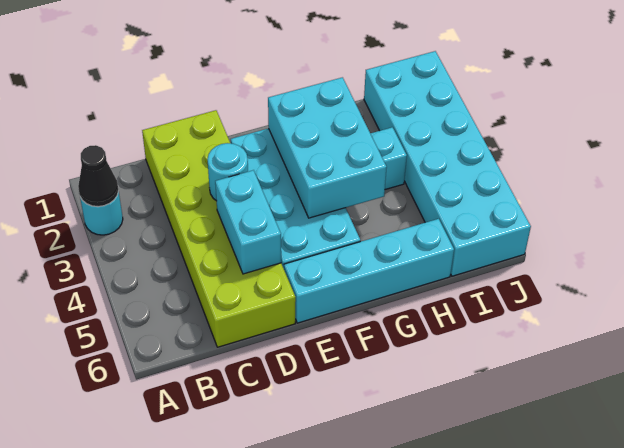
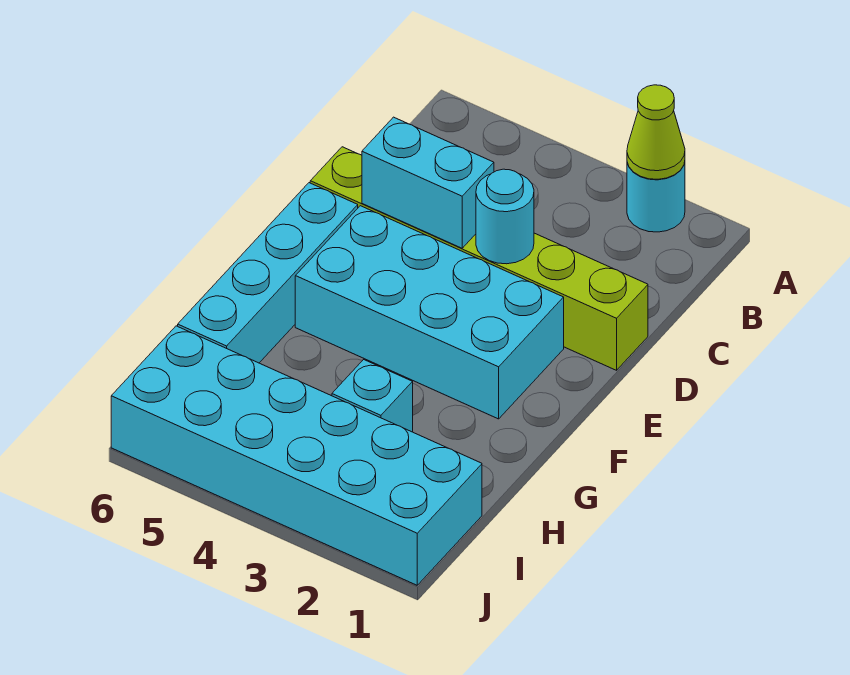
black 1x1 cone [78,145,119,207] -> lime 1x1 cone [627,85,685,179]
lime 2x6 brick [142,110,296,347] -> lime 1x6 brick [310,147,648,370]
cyan 2x3 brick [268,77,387,218] -> none

